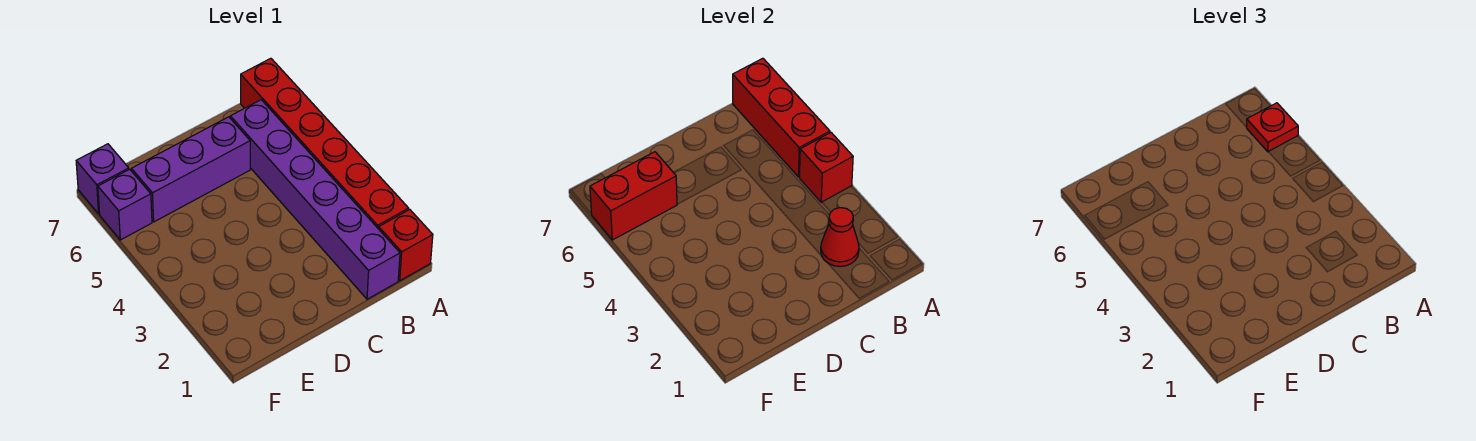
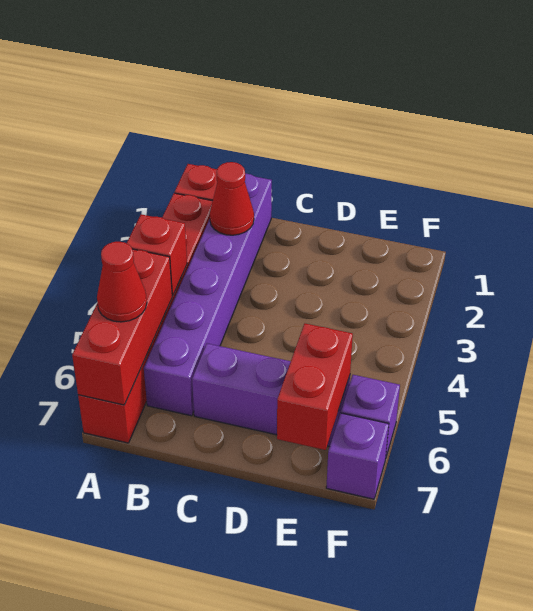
red 1x1 plate [1247,103,1298,152] -> red 1x1 cone [97,242,147,322]
red 1x2 brick [590,152,677,240] -> red 1x2 brick turned to [277,323,353,450]

